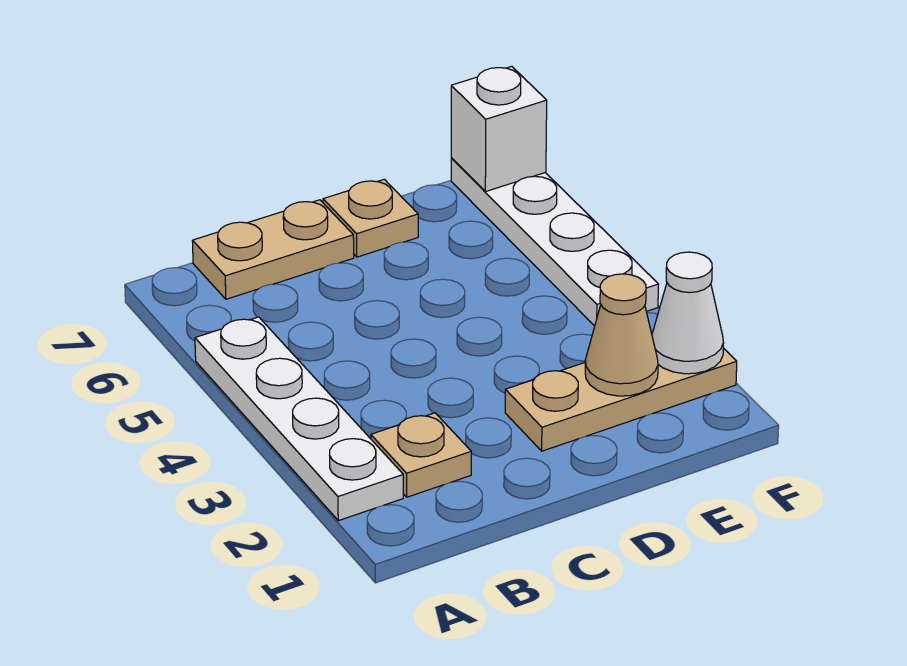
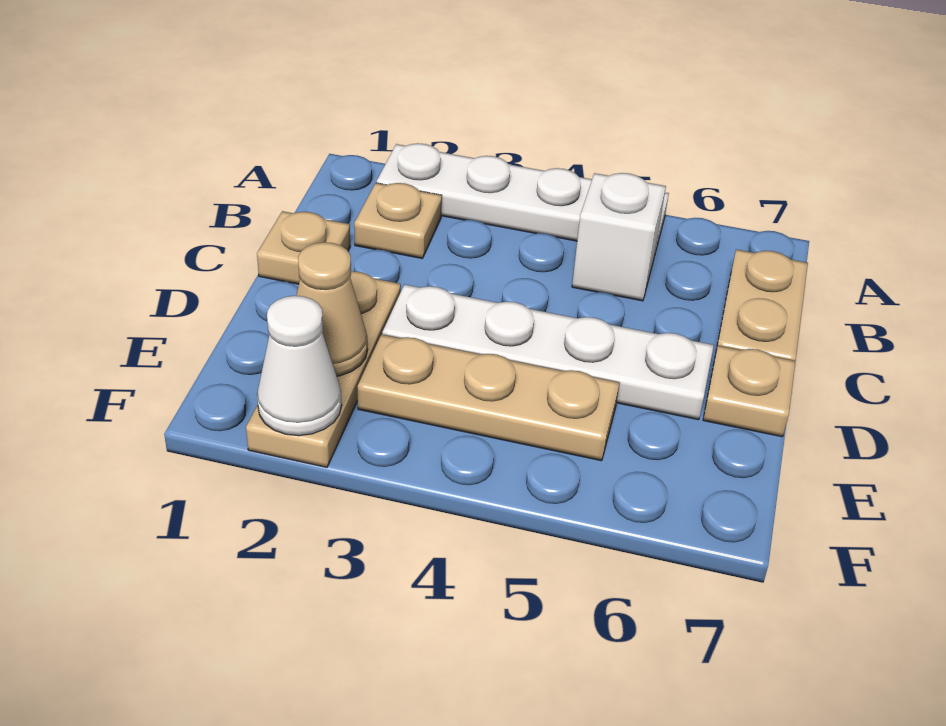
none -> tan 1x1 plate [257,211,350,284]
none -> tan 1x3 plate [358,334,620,461]
white 1x4 plate [451,158,659,326] -> white 1x4 plate moved to [382,284,714,420]
white 1x1 brick [451,66,547,192] -> white 1x1 brick moved to [572,173,666,301]

